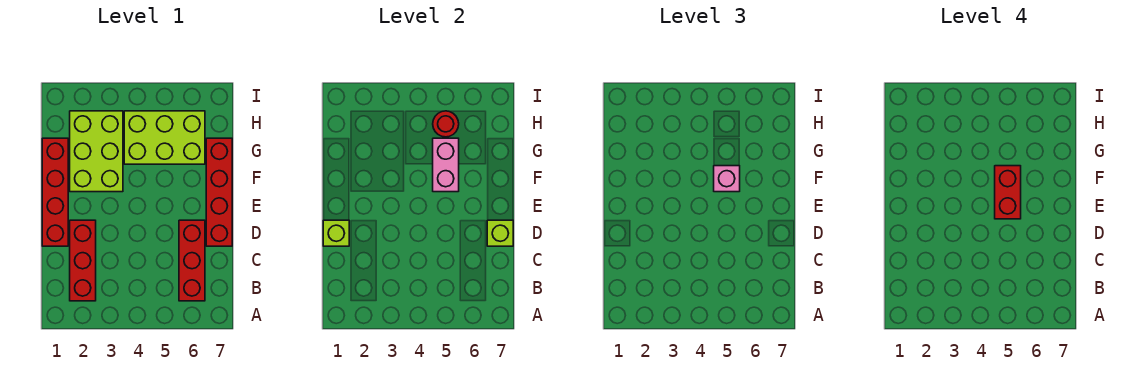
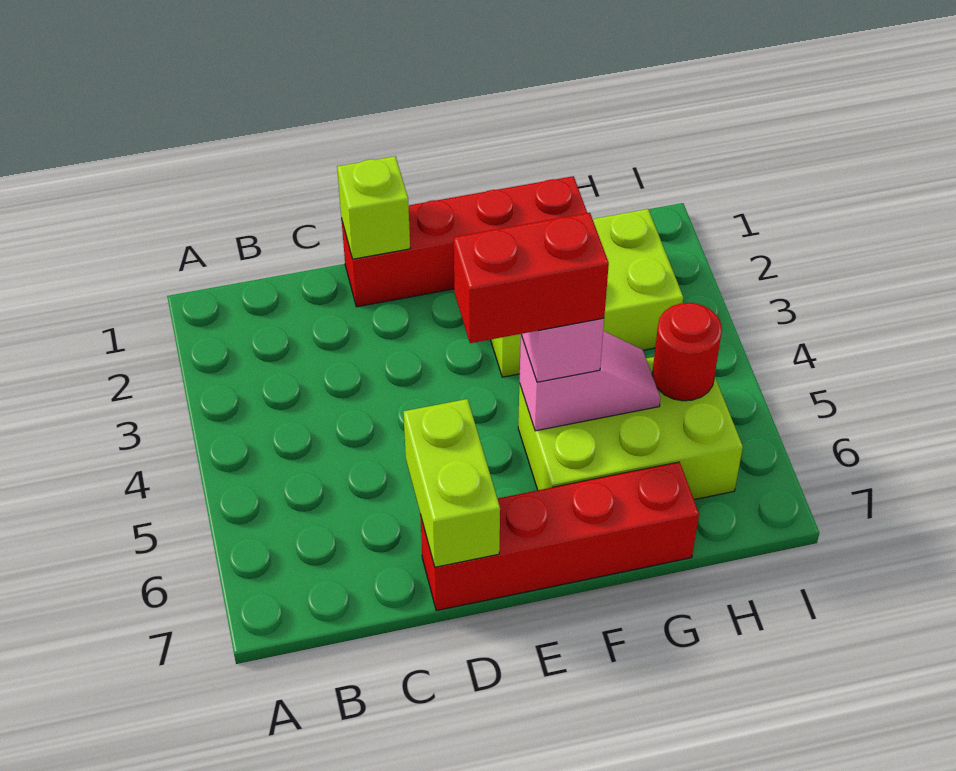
red 1x3 brick [70,220,96,301] -> none
red 1x3 brick [179,220,205,301] -> none
lime 1x1 brick [487,220,513,246] -> lime 1x2 brick [403,399,500,567]
pink 1x2 brick [433,138,459,192] -> pink 1x2 slope [520,331,661,431]
lime 2x3 brick [124,111,205,164] -> lime 2x3 brick turned to [518,357,743,500]

